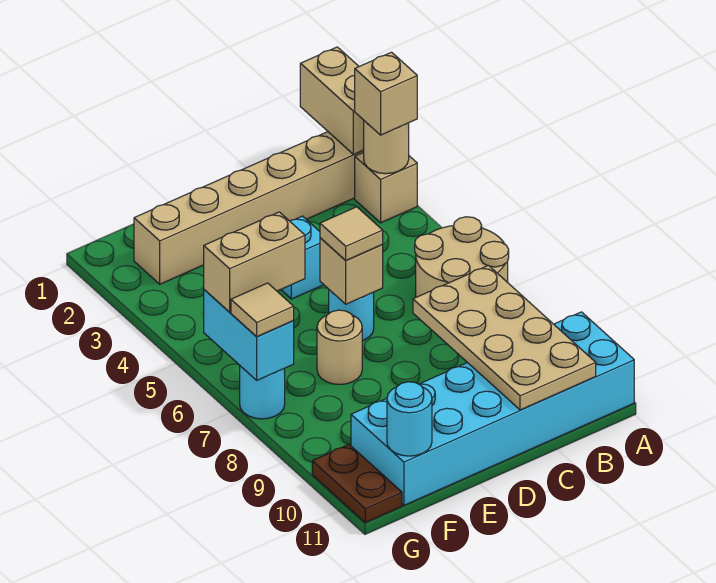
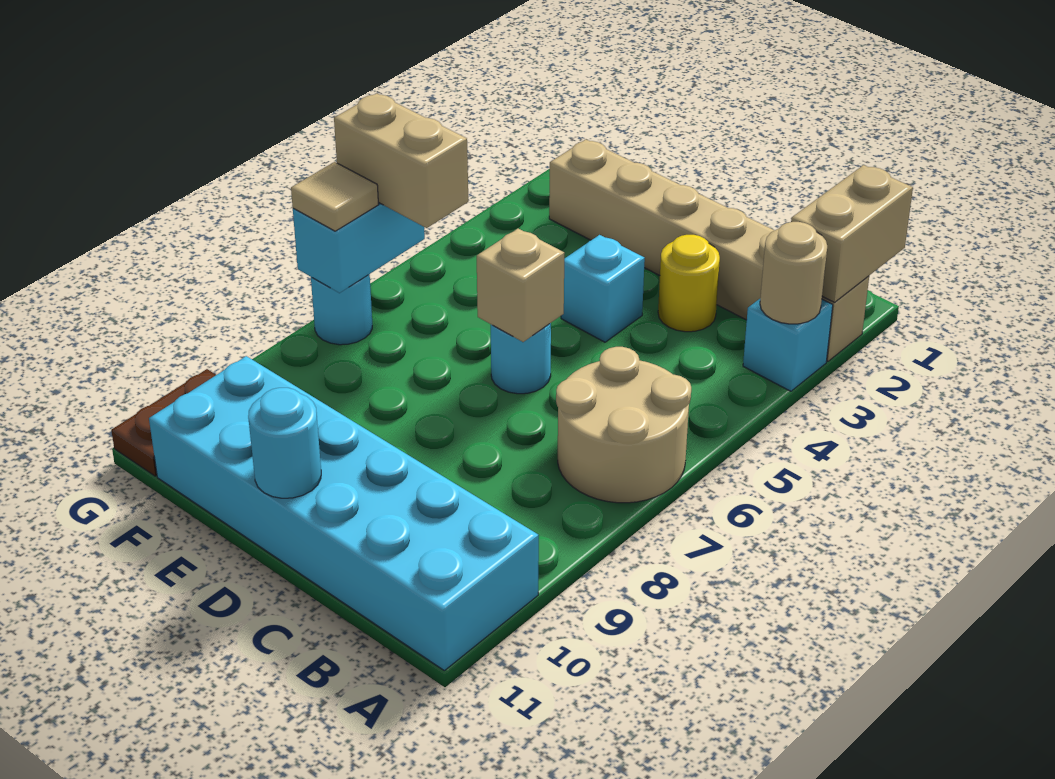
tan 1x1 brick [355,152,417,223] -> cyan 1x1 brick [743,299,833,391]
tan 1x1 brick [355,52,417,135] -> none
tan 2x4 plate [413,265,596,410] -> none
none -> yellow 1x1 round brick [658,235,720,332]
tan 1x1 tile [320,207,383,260] -> none
tan 1x1 round brick [317,310,362,385] -> none
cyan 1x1 round brick [387,382,432,456] -> cyan 1x1 round brick moved to [248,388,321,498]

